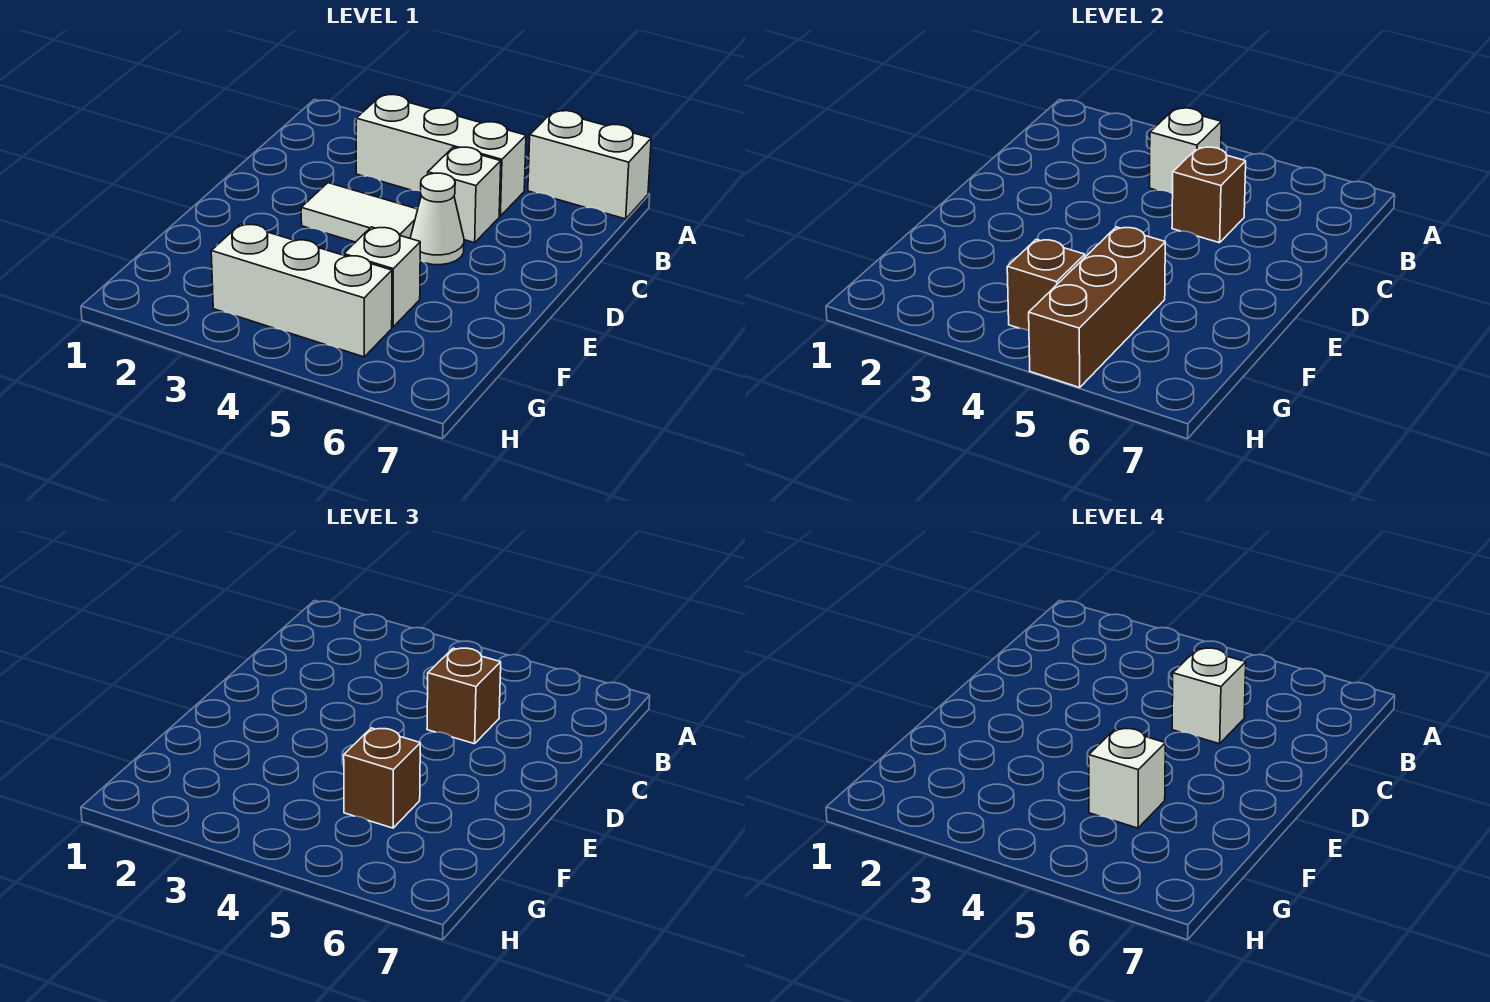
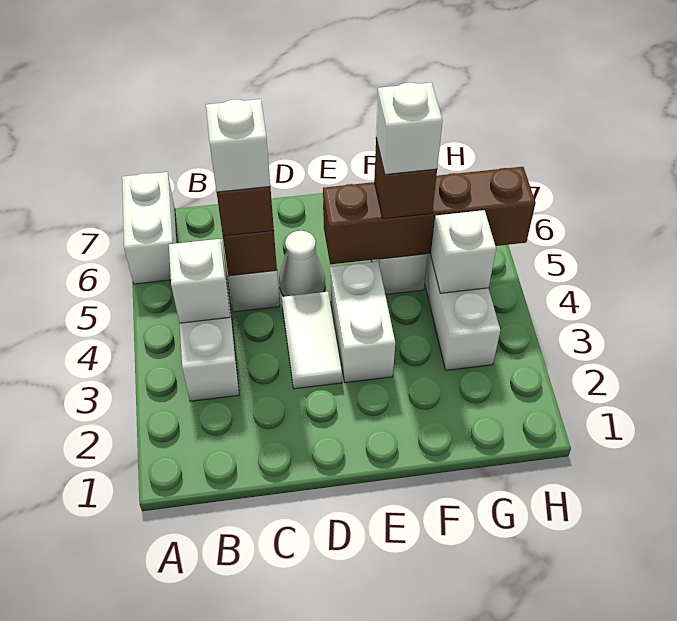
none -> white 1x2 brick [330,261,395,383]
brown 1x3 brick [1029,227,1165,388] -> brown 1x4 brick [323,167,535,264]
brown 1x1 brick [1007,239,1085,331] -> white 1x1 brick [431,210,496,293]

